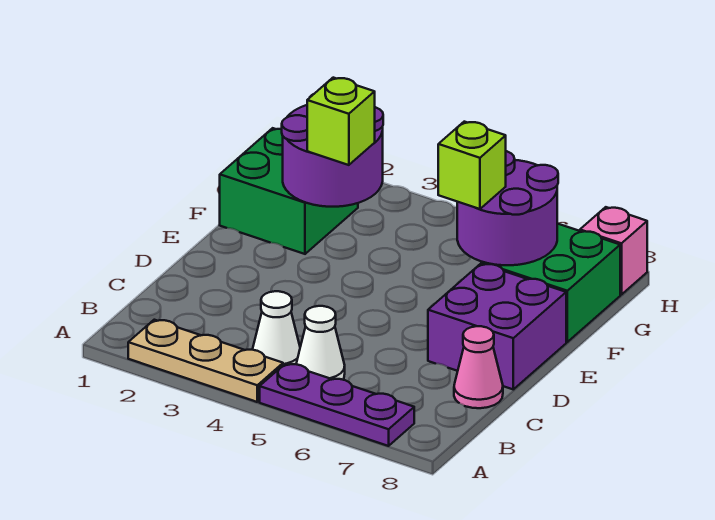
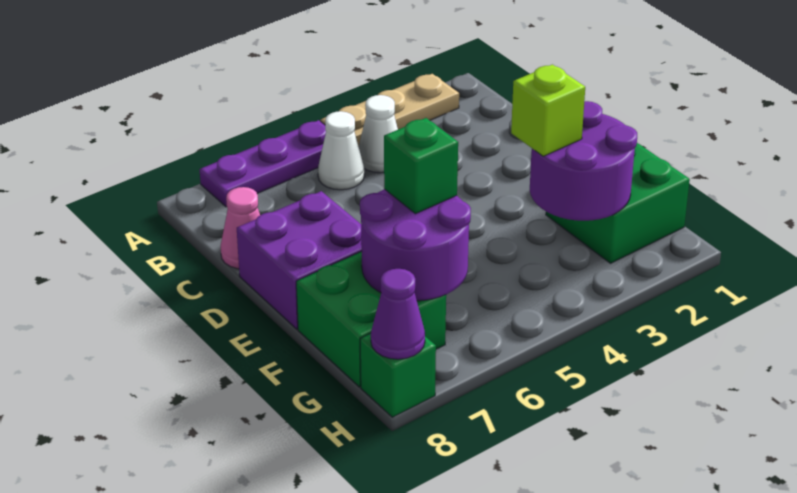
lime 1x1 brick [438,122,506,209] -> green 1x1 brick [384,118,458,214]
pink 1x1 brick [580,207,647,295] -> green 1x1 brick [360,333,436,417]
none -> purple 1x1 cone [371,269,425,359]

